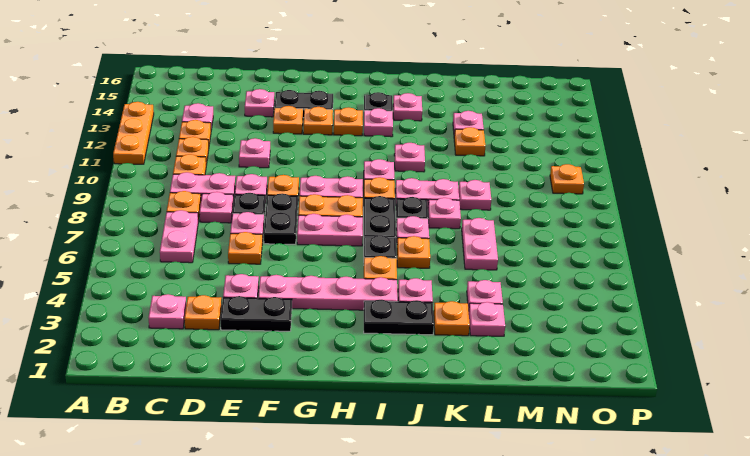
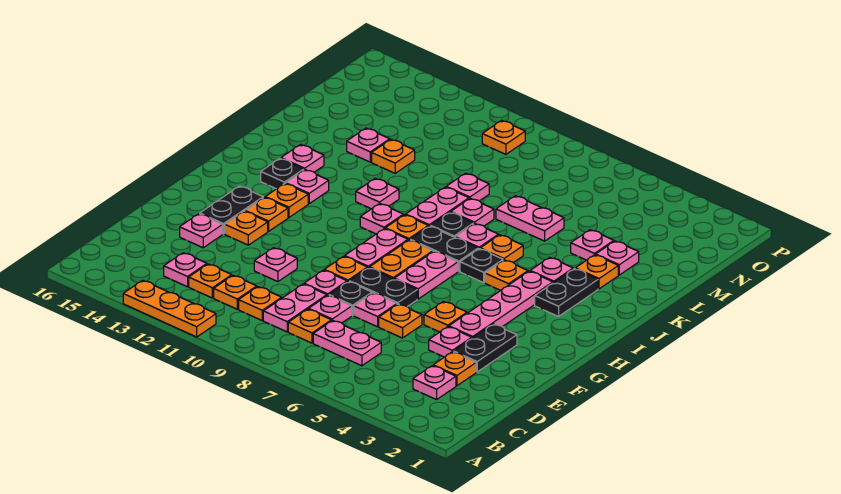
none -> orange 1x1 plate [424,302,467,332]

